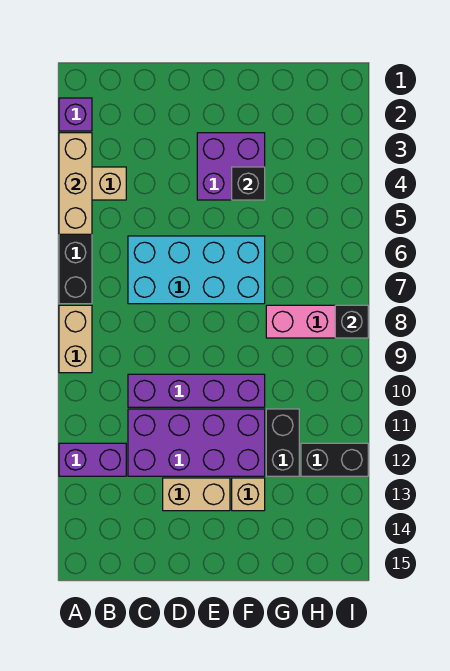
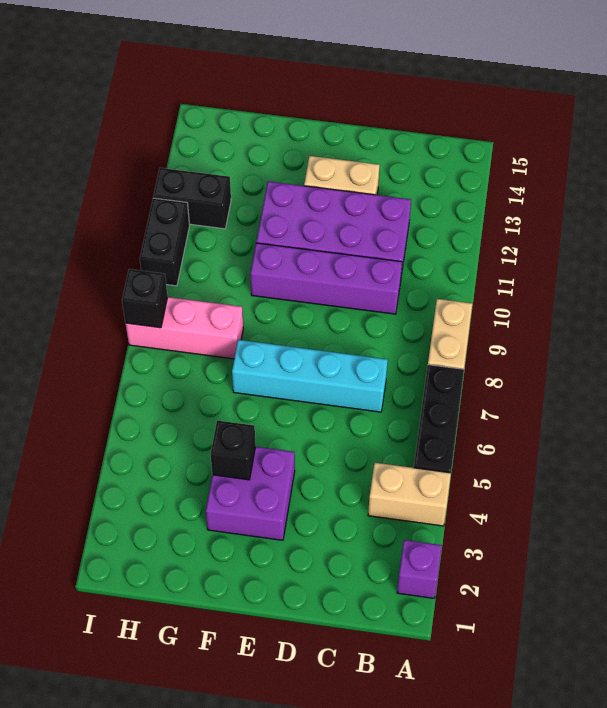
tan 1x3 brick [59,133,92,234] -> none
purple 1x2 brick [59,443,126,476] -> none
cyan 2x4 brick [128,236,265,304] -> cyan 1x4 brick [232,340,388,412]
tan 1x1 brick [232,478,265,511] -> none
black 1x2 brick [266,409,299,476] -> black 1x2 brick moved to [140,198,190,286]

